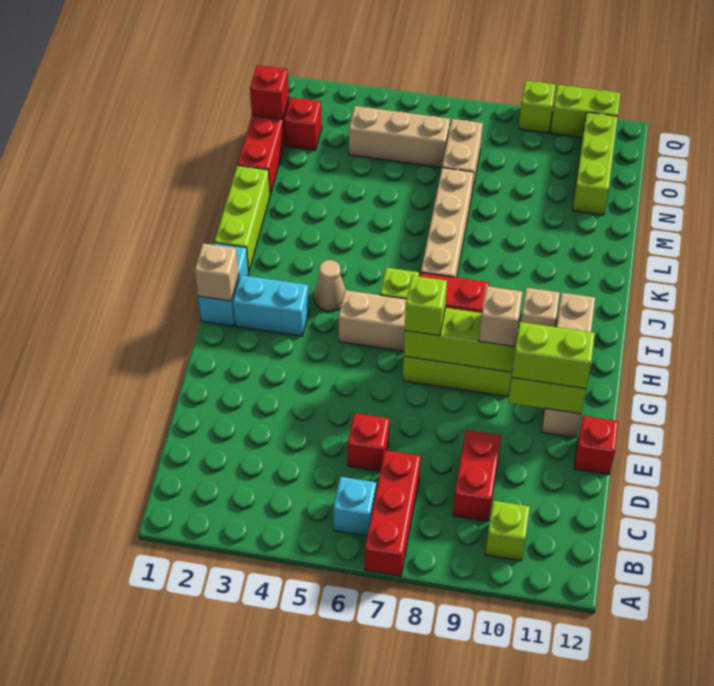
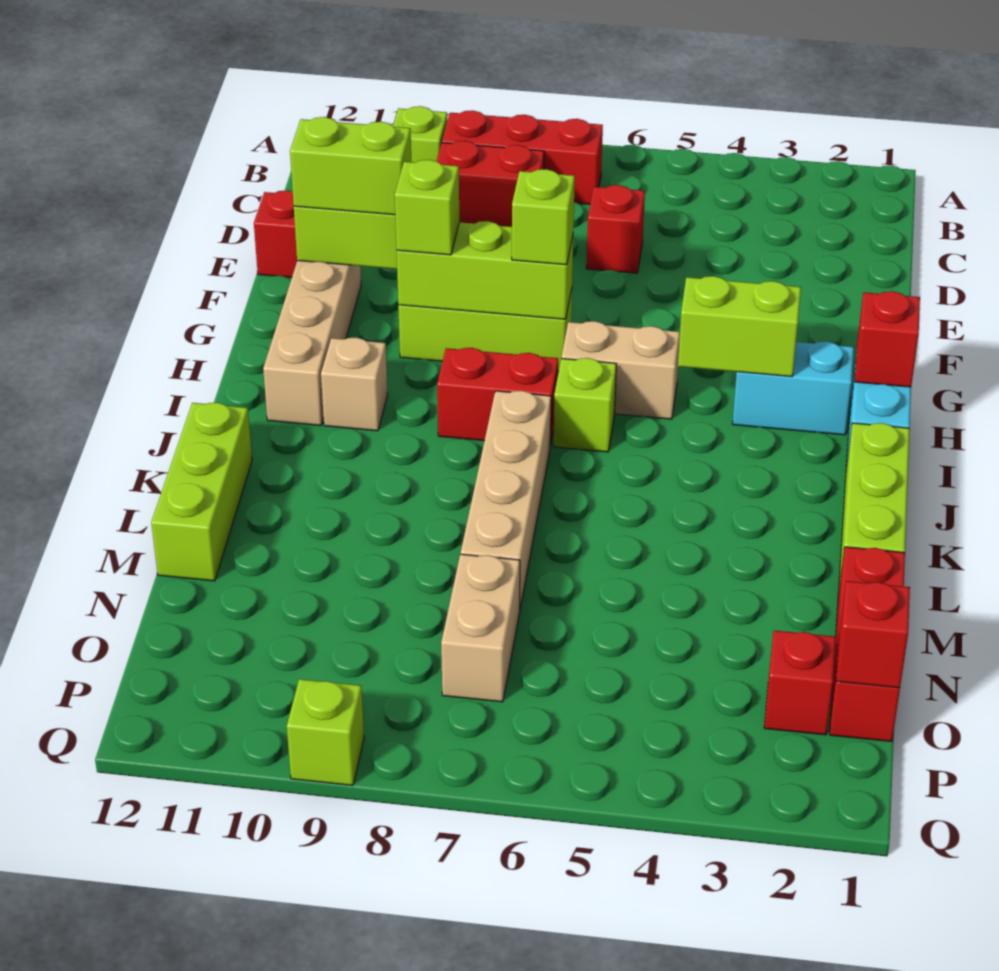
red 1x3 brick [365,450,421,576] -> red 1x3 brick turned to [442,110,603,204]
cyan 1x1 brick [333,477,376,536] -> none
red 1x2 brick [453,430,501,521] -> red 1x2 brick turned to [437,141,544,227]
tan 1x1 brick [479,286,522,347] -> lime 1x1 brick [395,160,459,255]
tan 1x1 brick [195,243,239,301] -> red 1x1 brick [855,291,920,387]
tan 1x1 cone [314,260,346,311] -> none
lime 1x3 brick [572,112,618,215] -> lime 1x3 brick moved to [151,402,252,581]
tan 1x3 brick [349,106,450,168] -> none
lime 1x2 brick [551,85,621,138] -> lime 1x2 brick moved to [678,276,801,377]

